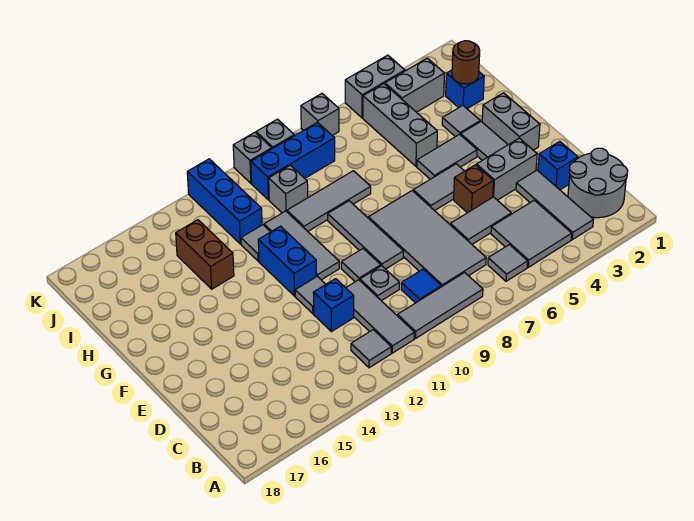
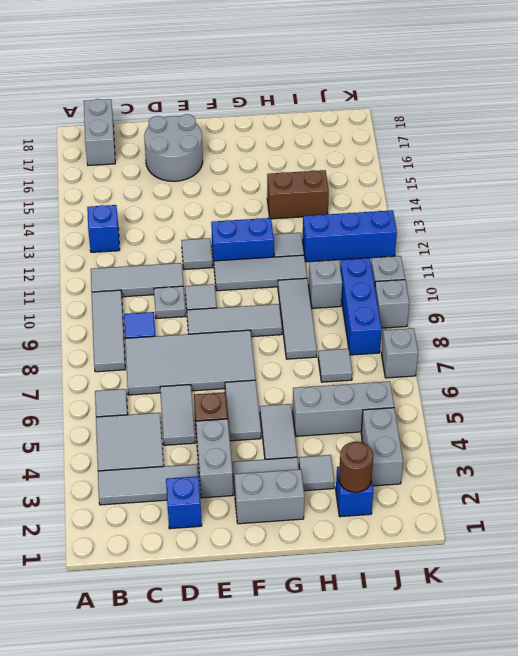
grey 2x2 round brick [568,148,628,218] -> grey 2x2 round brick moved to [144,114,203,181]
grey 1x1 tile [351,330,391,368] -> grey 1x1 tile moved to [318,349,352,382]
blue 1x1 brick [313,279,354,332] -> blue 1x1 brick moved to [87,205,120,252]
grey 1x2 brick [345,55,405,118] -> grey 1x2 brick moved to [84,99,115,165]

